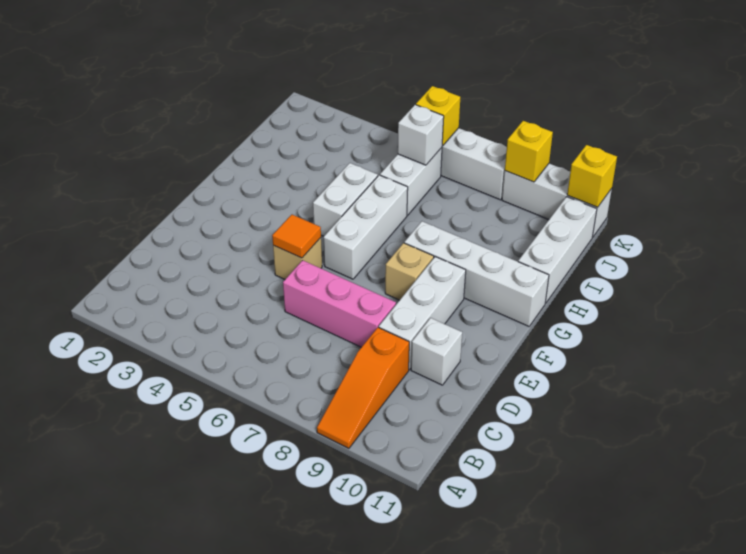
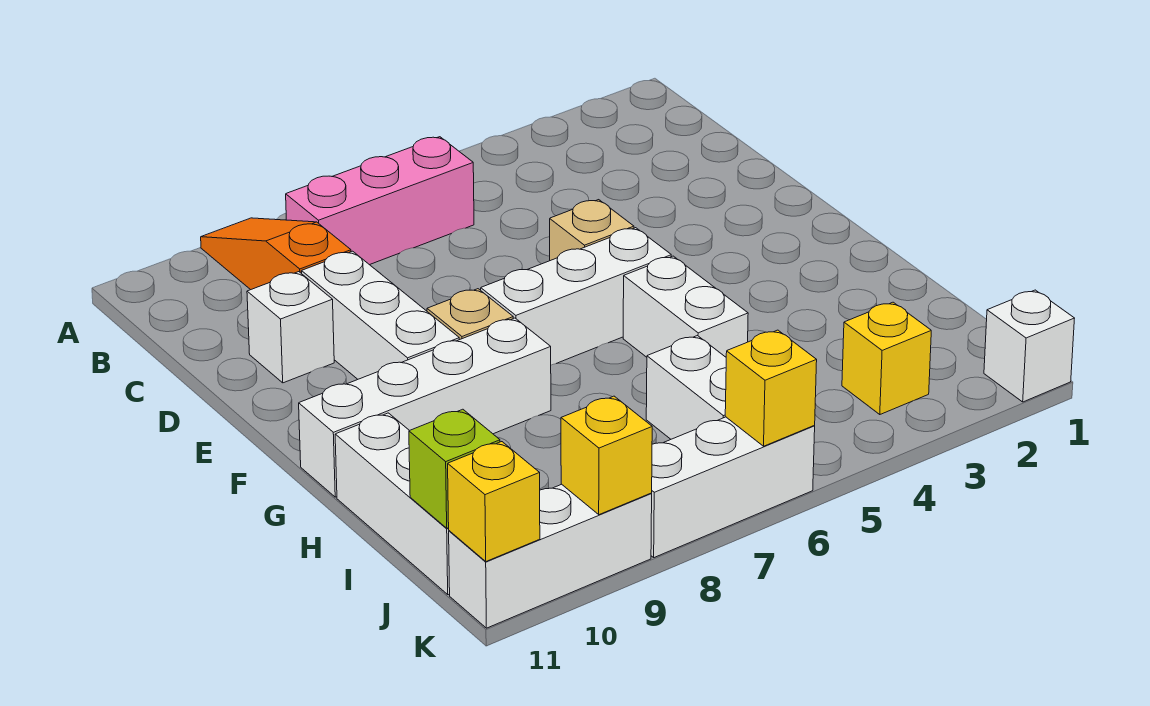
pink 1x3 brick [283,260,396,347] -> pink 1x3 brick moved to [286,137,474,265]
orange 1x1 tile [272,215,321,258] -> none
white 1x3 brick [324,175,408,279] -> white 1x3 brick turned to [481,228,671,365]
none -> yellow 1x1 brick [842,302,931,415]
white 1x1 brick [398,105,444,165] -> white 1x1 brick moved to [984,290,1075,402]
none -> lime 1x1 brick [409,409,500,528]

